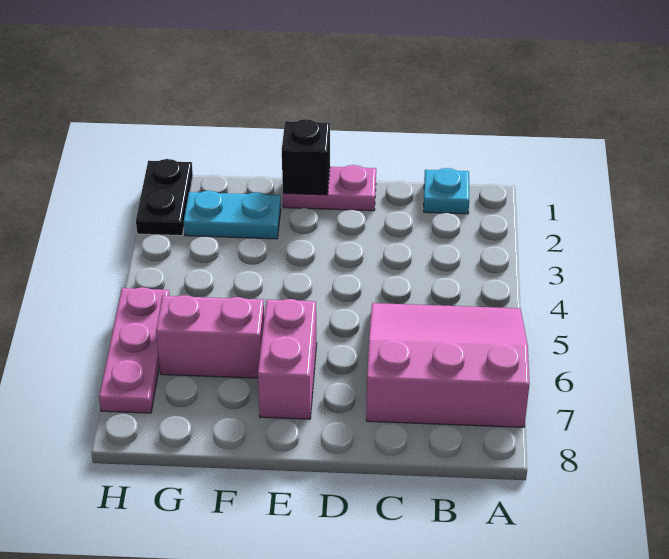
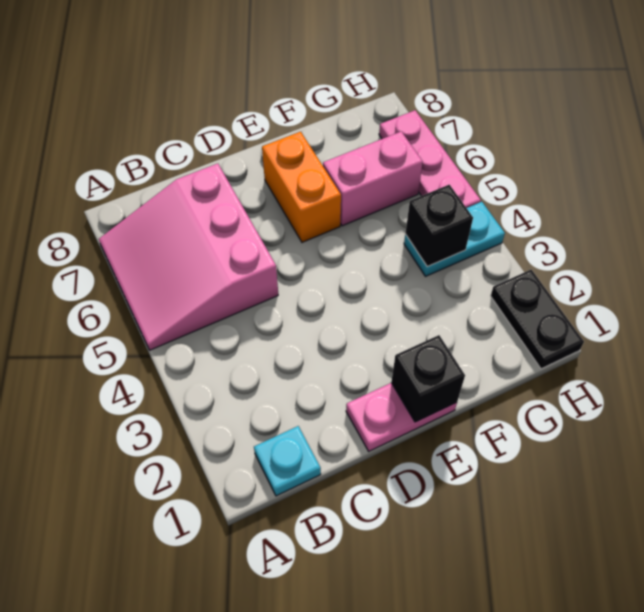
pink 3x3 slope [366,303,530,427] -> pink 3x3 slope turned to [99,164,278,350]
pink 1x2 brick [258,299,317,419] -> orange 1x2 brick [262,132,341,242]
cyan 1x2 plate [184,191,281,239] -> cyan 1x2 plate moved to [404,202,505,276]
none -> black 1x1 brick [405,185,473,267]

